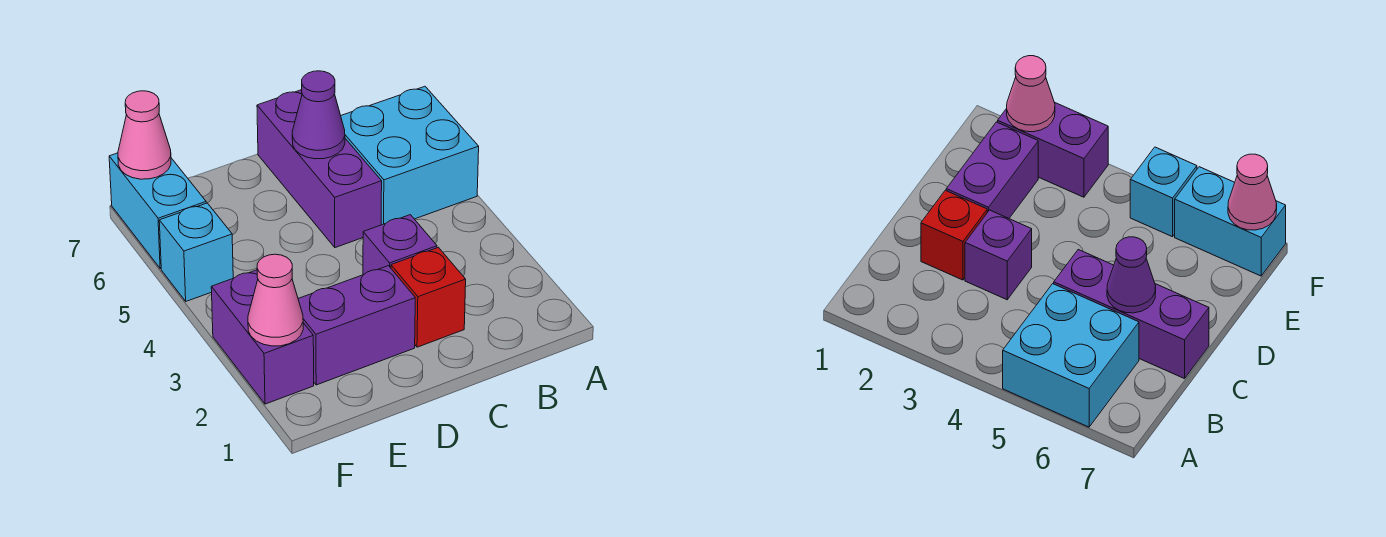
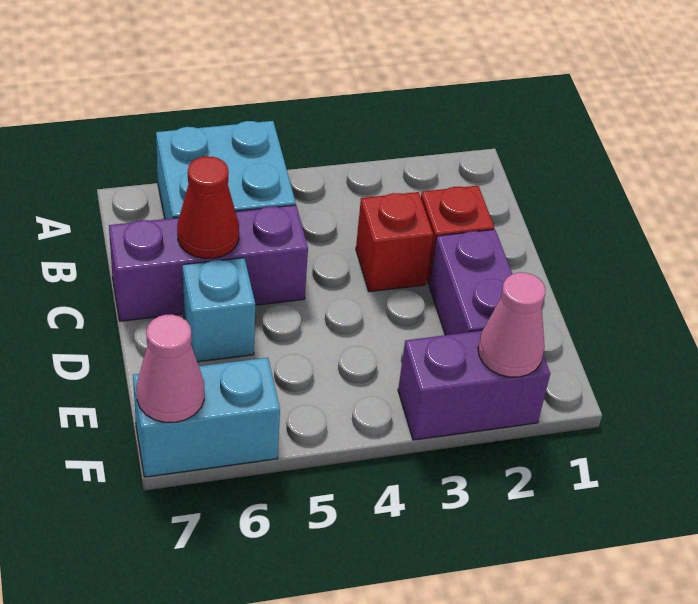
purple 1x1 brick [363,215,437,275] -> red 1x1 brick [356,192,433,292]
purple 1x1 cone [292,71,345,159] -> red 1x1 cone [177,156,239,258]
cyan 1x1 brick [159,203,233,301] -> cyan 1x1 brick moved to [183,258,255,362]

